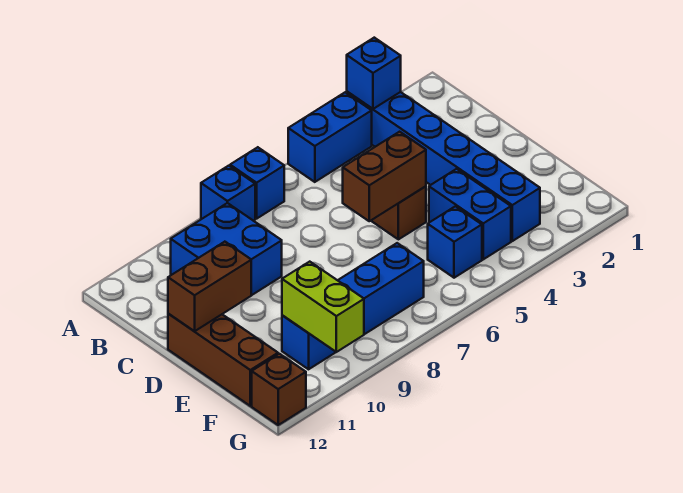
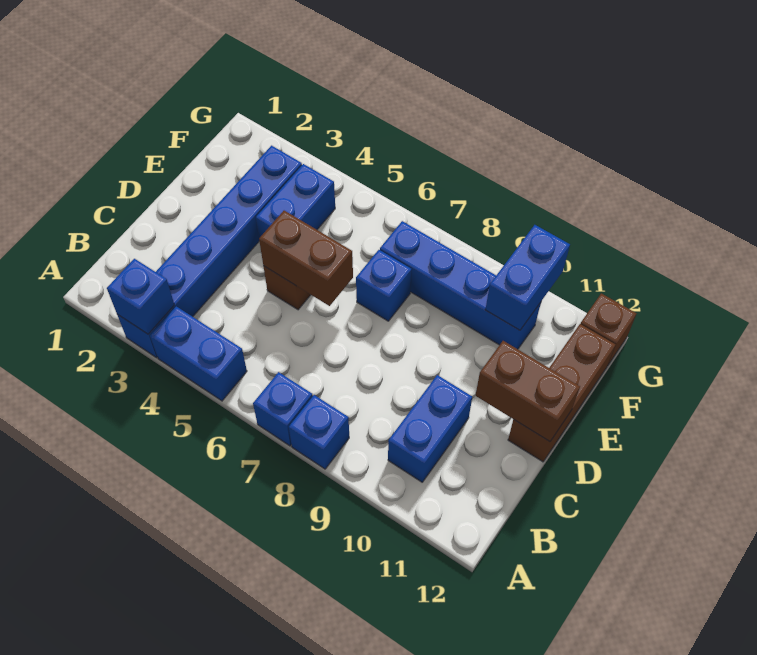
blue 2x2 brick [171,203,282,295] -> blue 1x2 brick [388,375,472,482]
blue 1x1 brick [428,206,482,278] -> blue 1x1 brick moved to [356,250,412,321]
lime 1x2 brick [282,262,364,352] -> blue 1x2 brick [485,225,570,330]

